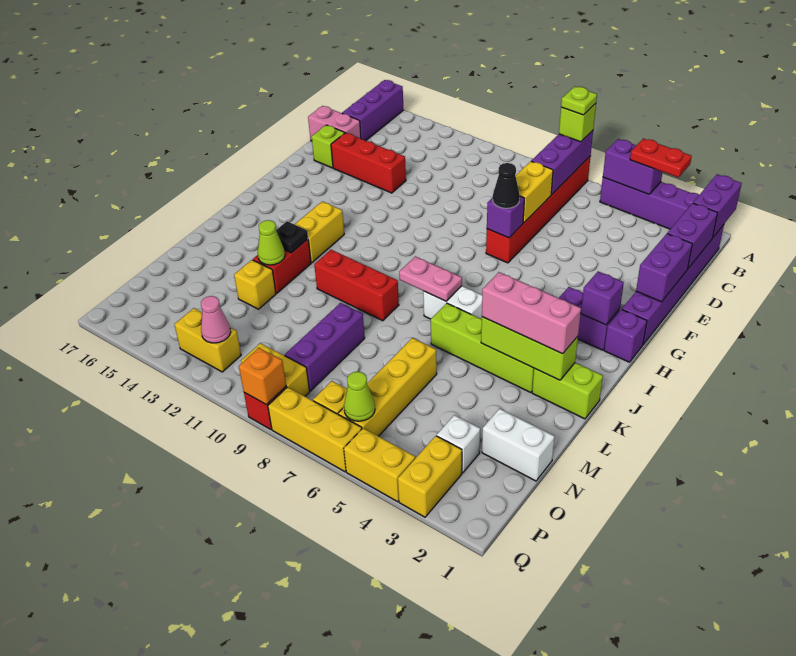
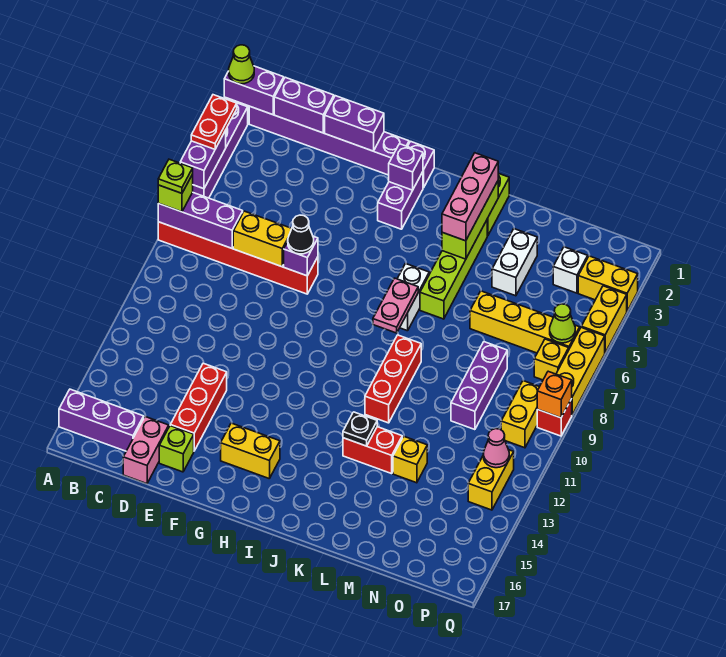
yellow 1x2 brick [294,201,344,263] -> yellow 1x2 brick moved to [221,423,280,479]
lime 1x1 cone [258,220,285,265] -> lime 1x1 cone moved to [229,45,254,84]
purple 1x3 brick [285,303,365,391] -> purple 1x3 brick turned to [451,342,507,430]
white 1x2 brick [482,409,555,481] -> white 1x2 brick moved to [492,229,537,296]

